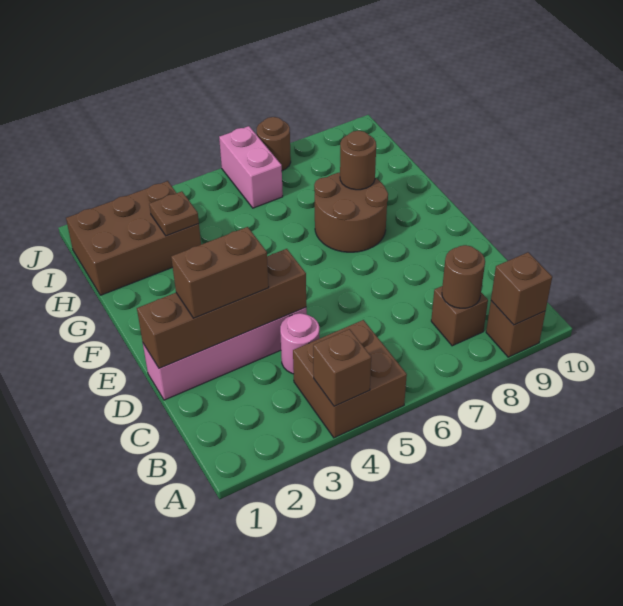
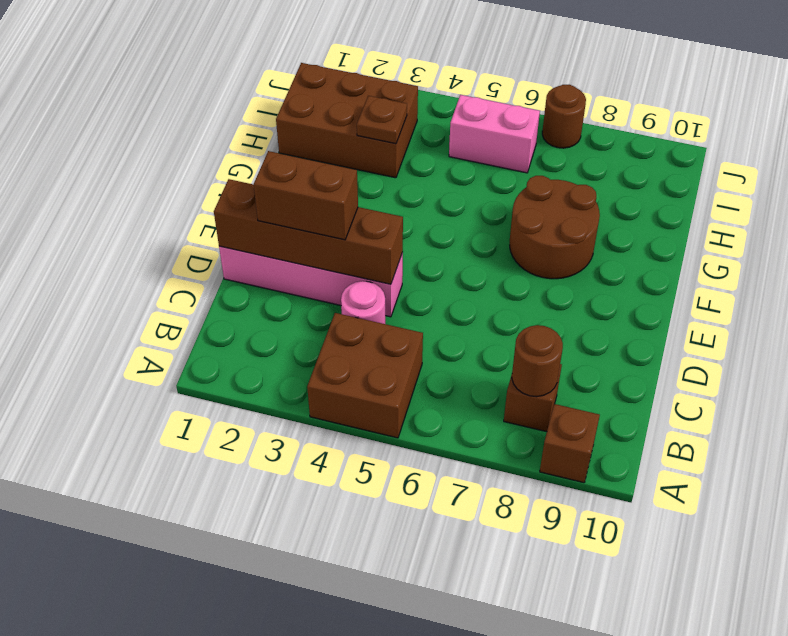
brown 1x1 brick [313,329,371,406] -> none
brown 1x1 brick [491,252,552,325] -> none
brown 1x1 round brick [340,131,376,190] -> none
pink 1x2 brick [219,126,283,208] -> pink 1x2 brick turned to [449,95,540,173]

